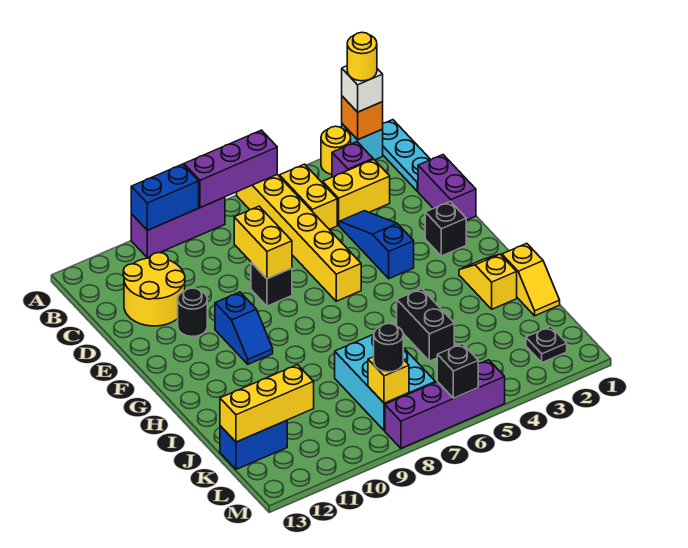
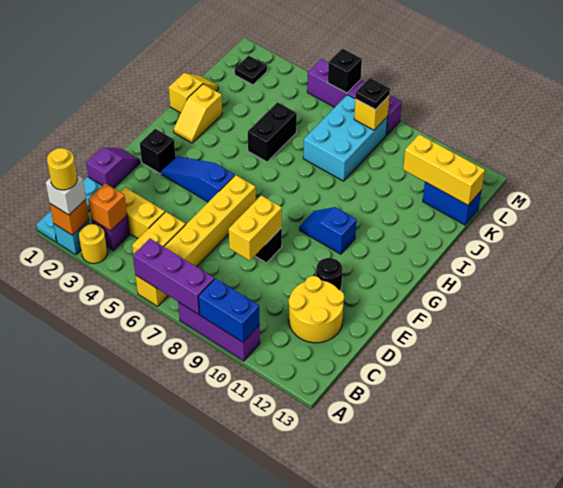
none -> orange 1x1 brick [88,183,127,231]
purple 1x2 brick [418,155,476,220] -> purple 1x2 slope [86,147,140,188]
blue 1x3 slope [339,211,414,279] -> blue 1x3 slope turned to [161,156,235,202]
blue 1x2 slope [215,292,273,364] -> blue 1x2 slope turned to [299,207,357,254]
black 1x1 round brick [374,323,403,372] -> black 1x1 plate [355,78,390,110]

